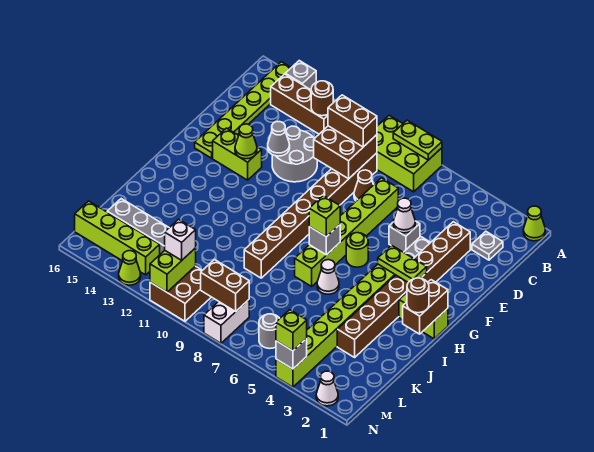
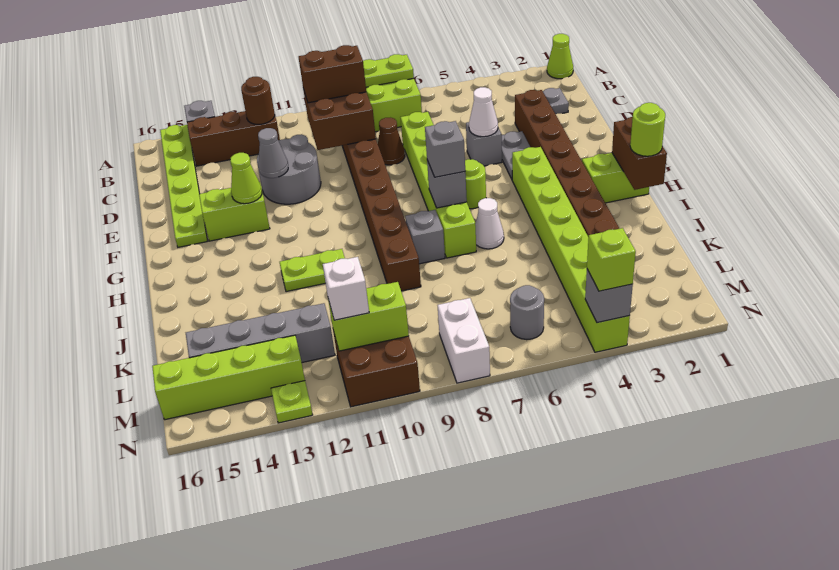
lime 1x2 plate [378,245,427,282] -> lime 1x2 plate moved to [280,249,345,292]
lime 1x1 brick [309,196,340,237] -> grey 1x1 brick [425,121,465,177]
brown 1x1 round brick [407,278,429,313] -> lime 1x1 round brick [630,103,665,156]
none -> grey 1x1 brick [405,210,445,264]
brown 1x2 brick [201,260,249,312] -> none
lime 1x2 brick [150,248,196,292] -> lime 1x2 brick turned to [328,282,409,351]
white 1x1 cone [316,371,338,406] -> none
lime 1x1 cone [119,251,141,285] -> lime 1x1 plate [271,381,313,423]

